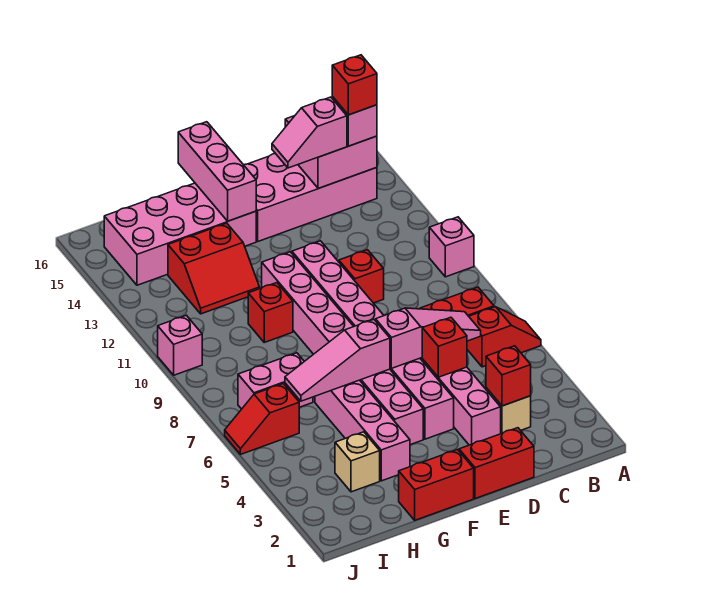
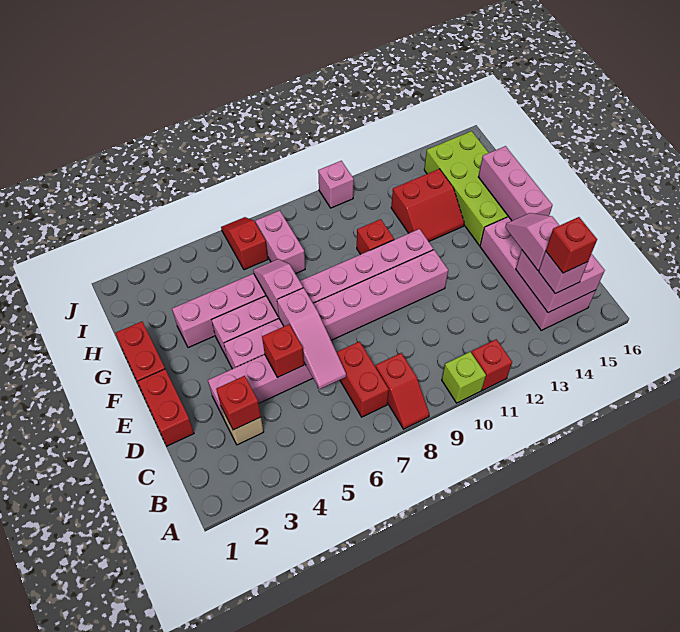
red 1x2 slope [467,307,541,367] -> red 1x2 slope moved to [376,353,429,429]
pink 1x1 brick [429,217,474,277] -> lime 1x1 brick [442,352,486,403]
red 1x1 brick [339,250,384,303] -> red 1x1 brick moved to [471,339,512,390]
pink 1x3 slope [285,320,390,401] -> pink 1x2 slope [253,259,303,317]
pink 2x4 brick [104,183,256,285] -> lime 2x4 brick [424,131,508,245]
pink 1x3 brick [178,122,256,221] -> pink 1x3 brick turned to [479,146,553,221]
red 2x2 slope [168,223,260,314] -> red 2x2 slope turned to [391,169,464,242]
tan 1x1 brick [335,432,380,492] -> none

